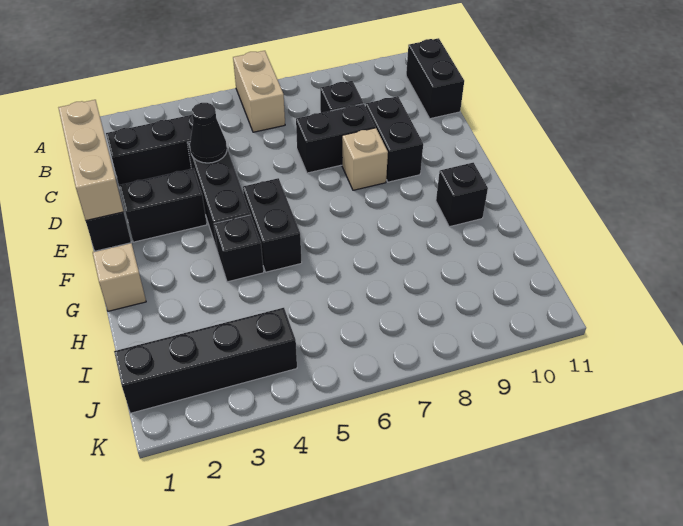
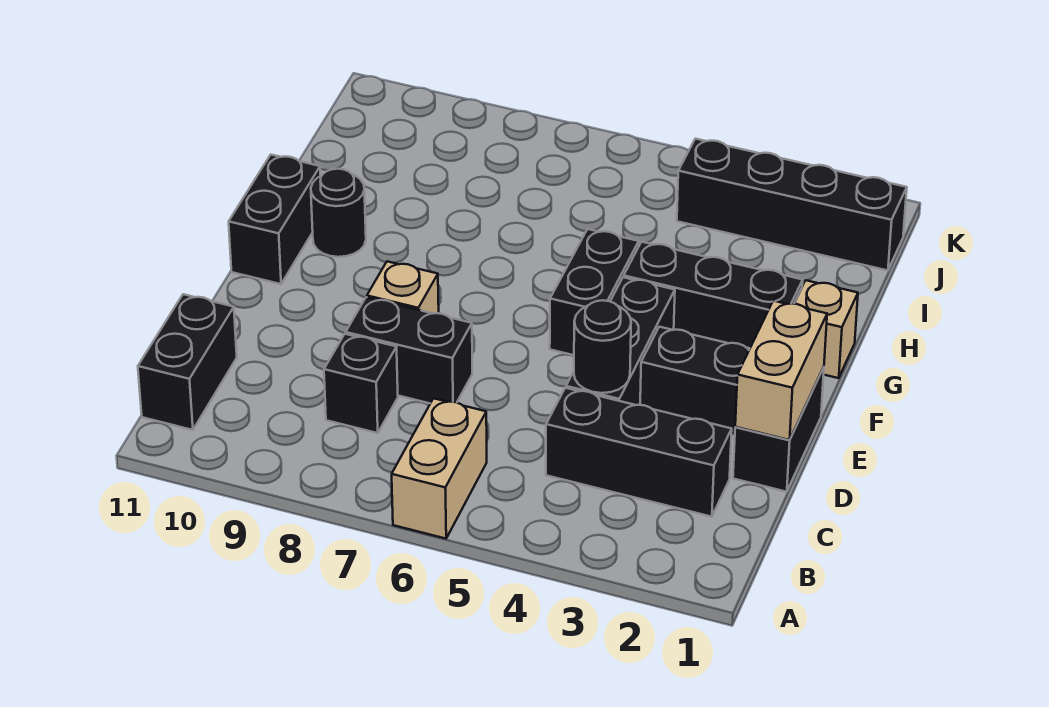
tan 1x3 brick [58,100,124,221] -> tan 1x2 brick [735,301,827,440]
black 1x1 cone [190,103,227,163] -> black 1x1 round brick [574,300,631,393]
black 1x2 brick [366,96,423,182] -> black 1x2 brick moved to [229,155,320,284]
black 1x1 brick [214,215,264,282] -> black 1x3 brick [624,242,803,348]
black 1x1 brick [436,163,488,227] -> black 1x1 round brick [311,169,366,257]

